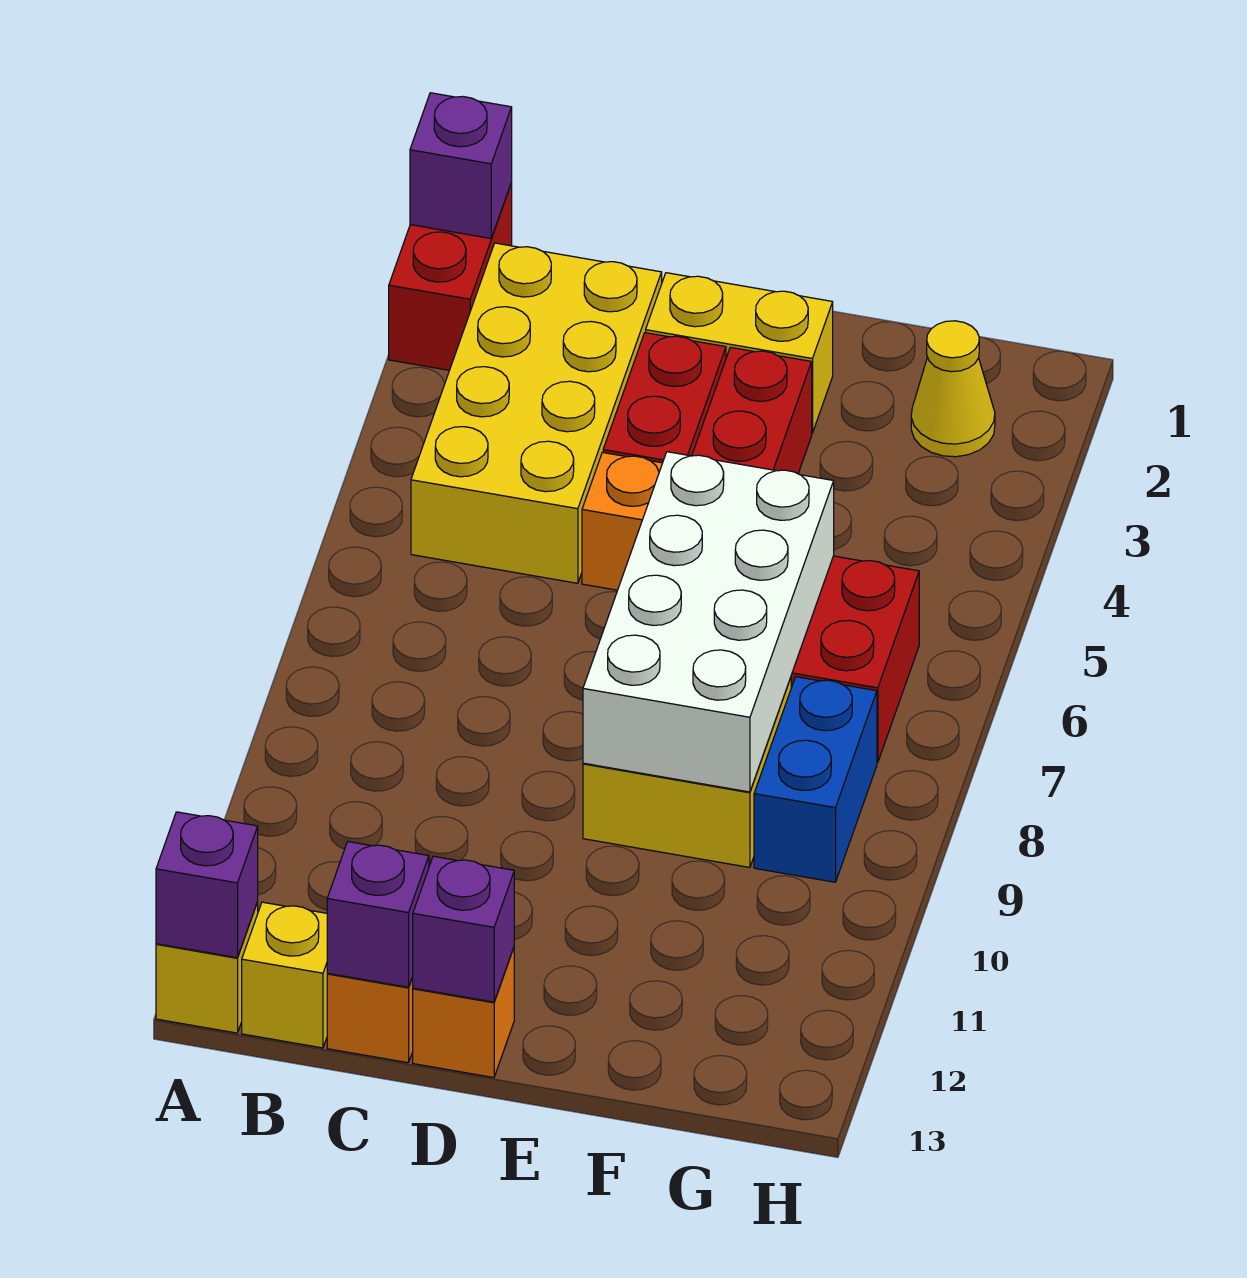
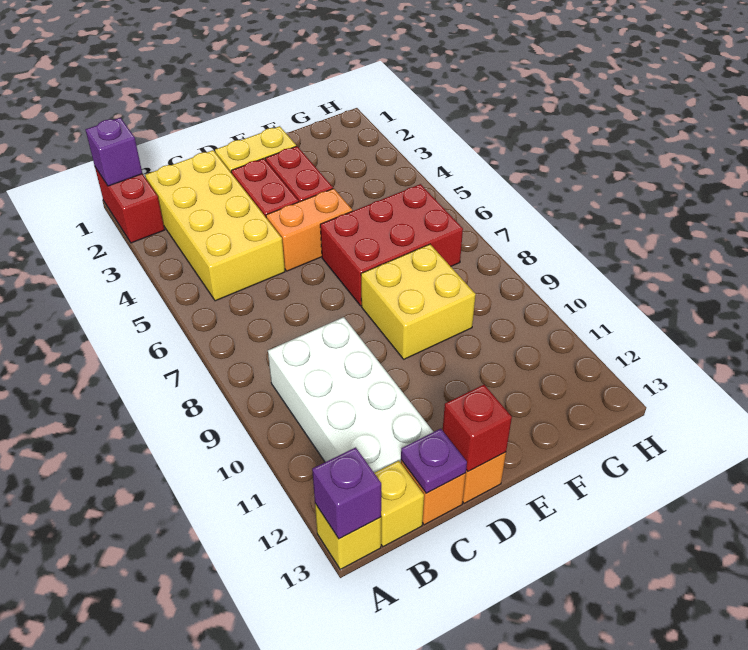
purple 1x1 brick [327,842,429,987] -> purple 1x1 plate [401,429,467,493]
purple 1x1 brick [412,856,514,1002] -> red 1x1 brick [443,384,512,471]
white 2x4 brick [583,452,834,792] -> white 2x4 brick moved to [268,317,433,473]
yellow 1x1 cone [911,321,995,457] -> none
blue 1x2 brick [754,677,877,882] -> none

